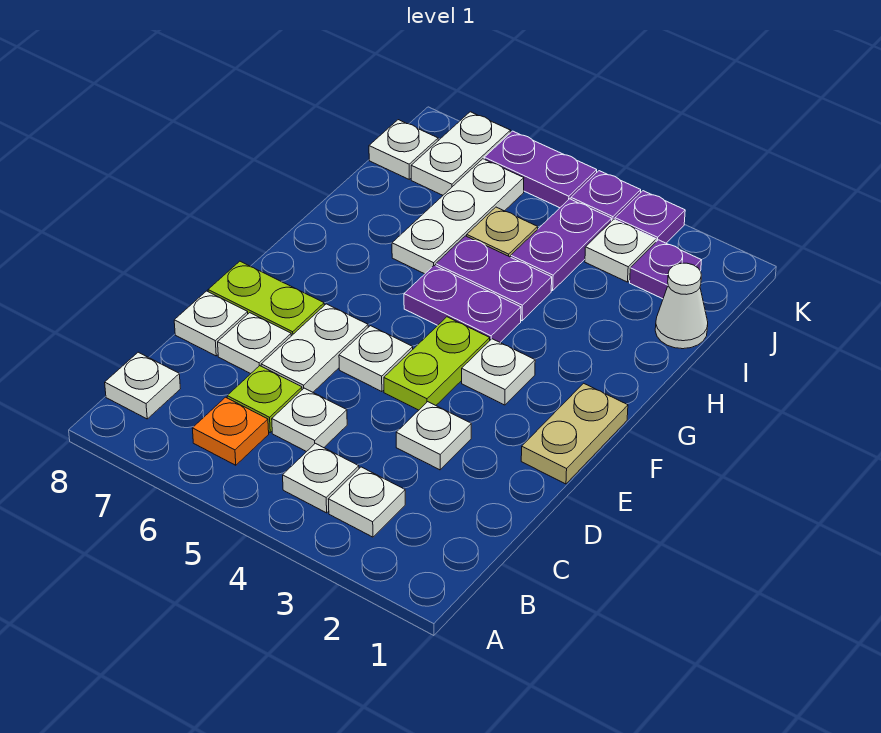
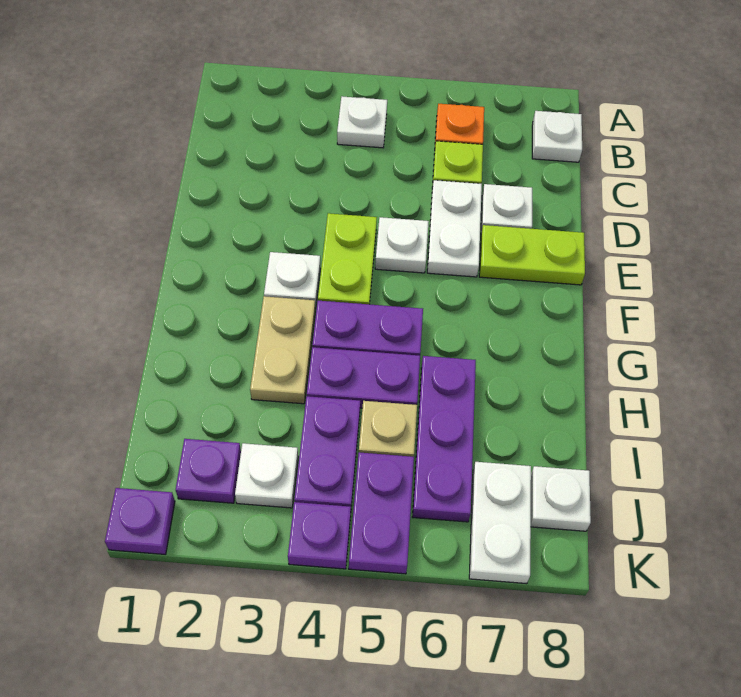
white 1x1 plate [328,467,405,537] -> none
white 1x1 plate [272,388,347,452] -> none
white 1x1 plate [396,402,471,470] -> none
white 1x1 plate [174,291,248,356] -> none
tan 1x2 plate [521,383,628,484] -> tan 1x2 plate moved to [250,296,315,404]
white 1x3 plate [392,159,524,274] -> purple 1x3 plate [413,356,476,522]
white 1x1 cone [655,263,708,349] -> none
purple 1x1 plate [615,191,685,243] -> purple 1x1 plate moved to [105,488,175,555]
purple 1x2 plate [484,131,597,208] -> purple 1x2 plate turned to [349,452,414,574]

